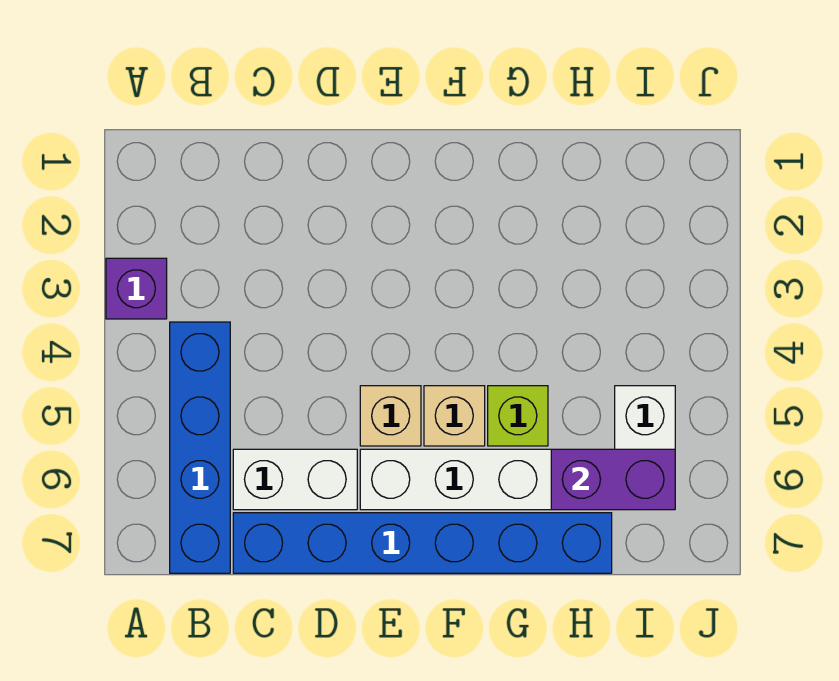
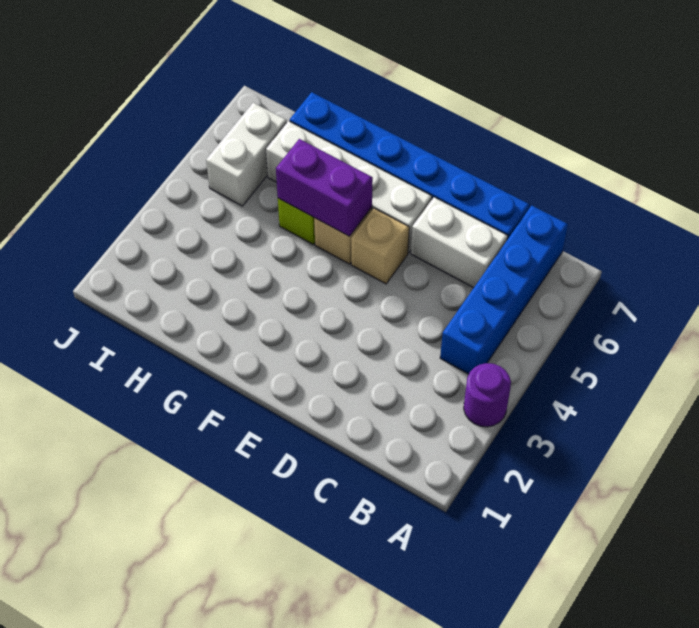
purple 1x1 brick [106,258,167,319] -> purple 1x1 round brick [464,363,511,427]
purple 1x2 brick [551,449,675,510] -> purple 1x2 brick moved to [276,139,373,236]

